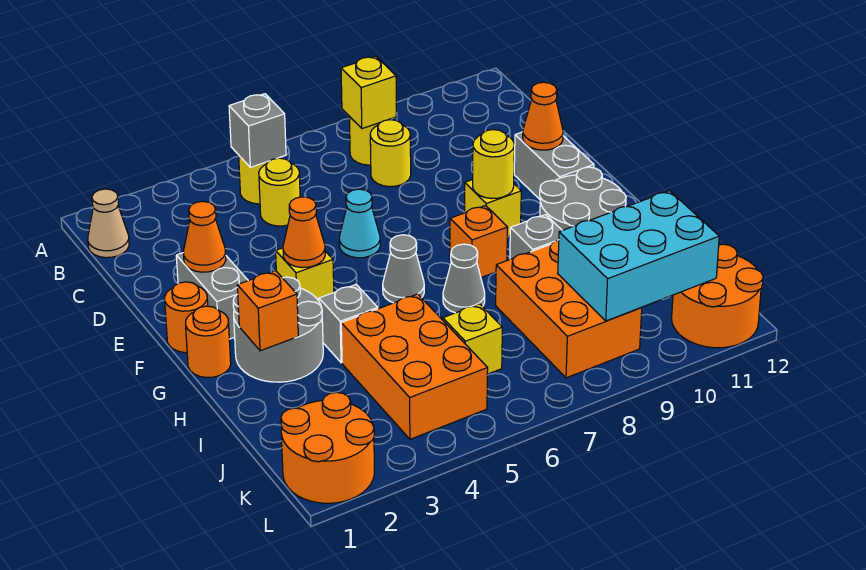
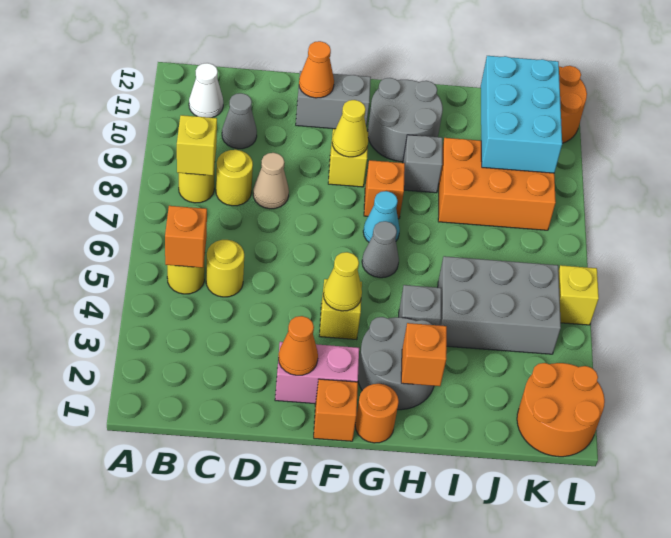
tan 1x1 cone [88,189,129,258] -> tan 1x1 cone moved to [253,153,289,209]
grey 1x1 brick [229,94,286,167] -> orange 1x1 brick [165,206,207,268]
none -> white 1x1 cone [189,63,223,118]
grey 1x2 brick [176,253,248,339] -> pink 1x2 brick [275,342,359,404]
cyan 1x1 cone [339,189,380,258] -> cyan 1x1 cone moved to [363,191,400,242]
orange 1x1 round brick [165,282,208,353] -> orange 1x1 brick [314,379,358,441]
orange 1x1 cone [283,197,325,267] -> yellow 1x1 cone [323,252,362,311]
yellow 1x1 round brick [473,130,514,199] -> yellow 1x1 cone [332,100,368,157]
grey 1x1 cone [443,244,485,313] -> grey 1x1 cone moved to [222,93,257,149]
orange 2x3 brick [341,294,488,439] -> grey 2x3 brick [438,256,561,354]
yellow 1x1 brick [443,304,502,374] -> yellow 1x1 brick moved to [558,265,599,325]

